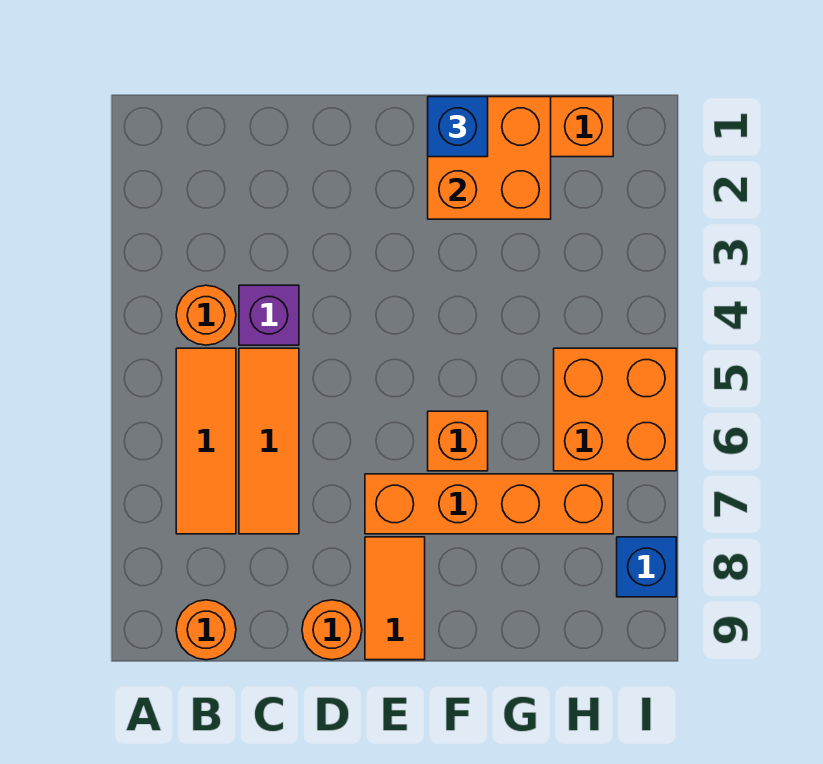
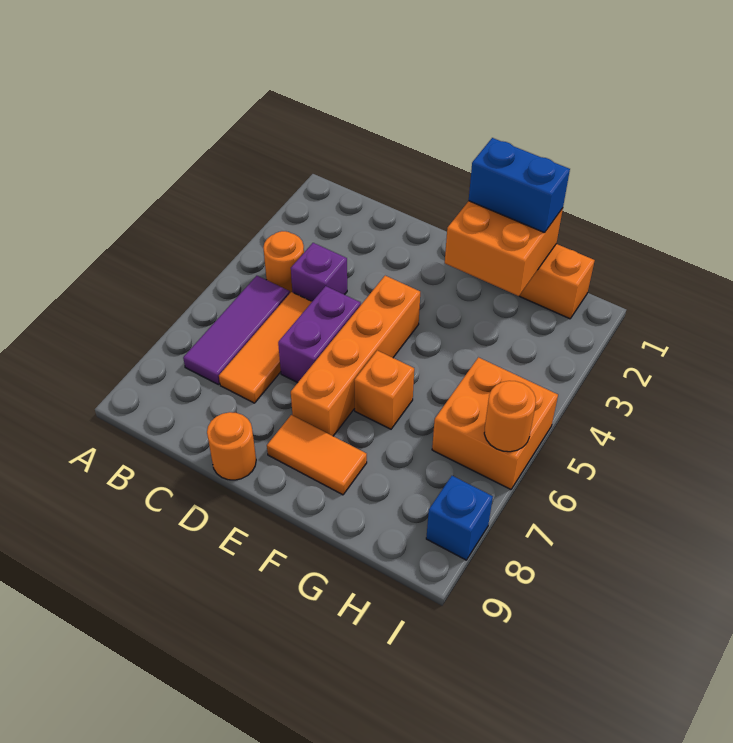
orange 1x3 tile [176,348,236,534] -> purple 1x3 tile [183,276,290,385]
orange 1x1 round brick [176,600,236,660] -> orange 1x1 round brick moved to [484,381,536,452]
none -> purple 1x2 brick [278,286,361,383]
orange 1x4 brick [365,474,613,534] -> orange 1x4 brick turned to [291,276,420,436]
orange 1x2 tile [365,537,425,660] -> orange 1x2 tile turned to [267,415,367,495]
blue 1x1 brick [428,97,488,157] -> blue 1x2 brick [469,138,570,233]

